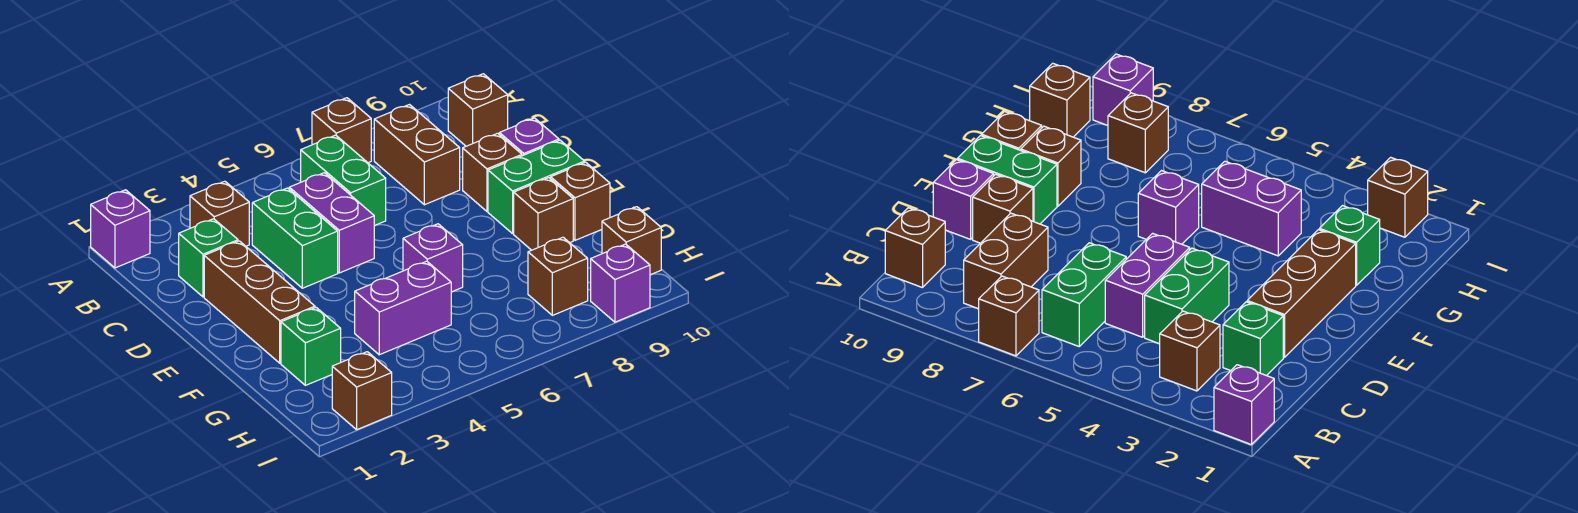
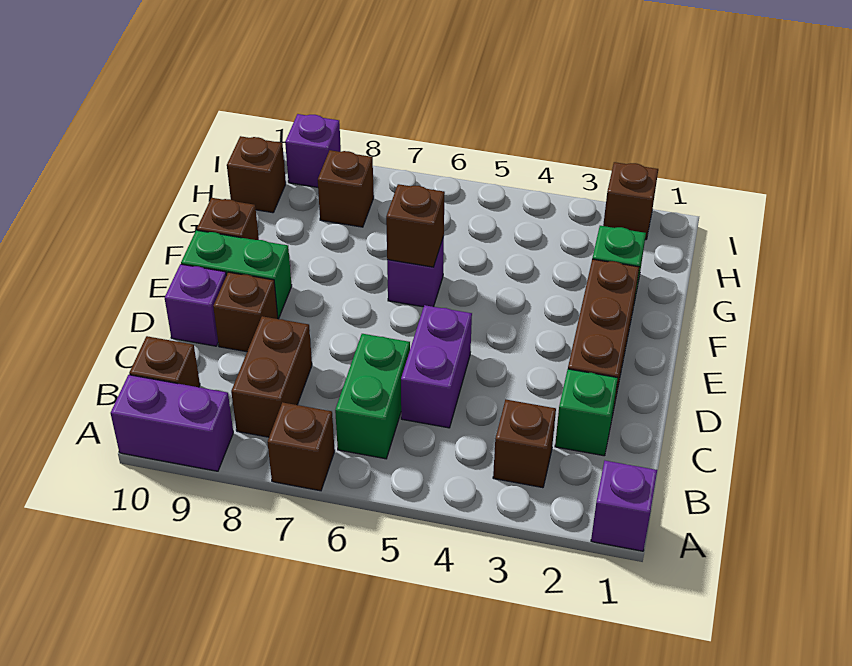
green 1x2 brick [252,188,338,288] -> none
brown 1x1 brick [514,178,573,250] -> brown 1x1 brick moved to [386,184,445,267]
purple 1x2 brick [355,261,451,355] -> purple 1x2 brick moved to [111,375,233,471]

